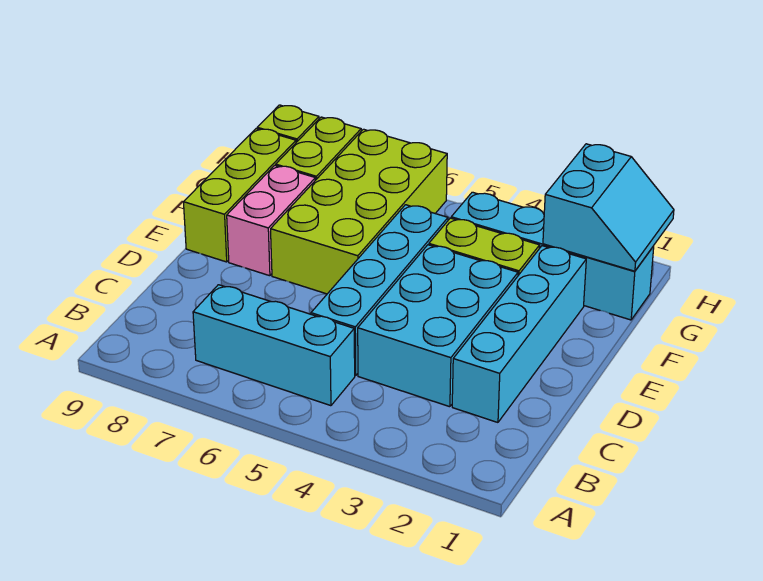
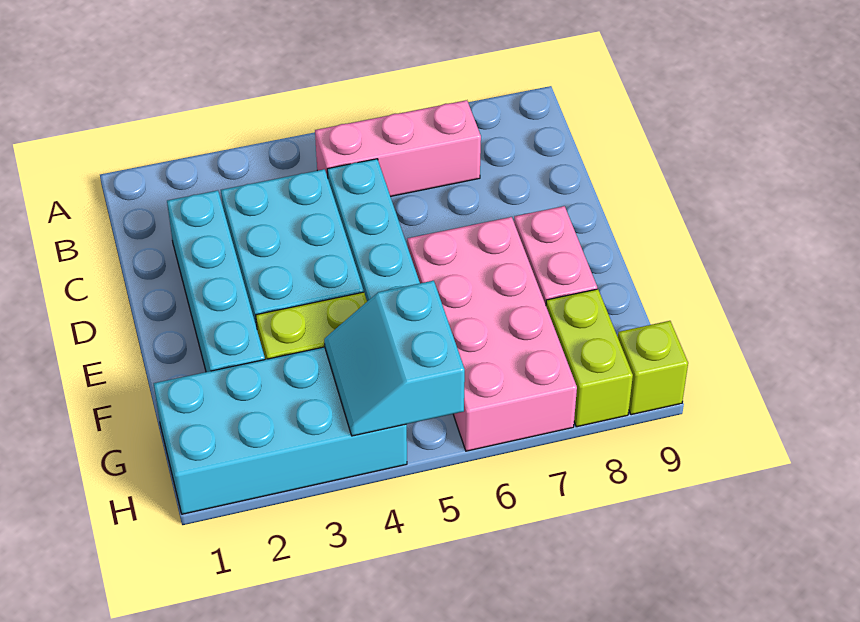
cyan 1x3 brick [193,285,355,406] -> pink 1x3 brick [315,100,481,196]
lime 2x4 brick [271,129,447,294] -> pink 2x4 brick [407,217,577,451]
lime 1x3 brick [184,129,296,262] -> none
cyan 1x4 brick [451,192,654,320] -> cyan 2x4 brick [154,347,407,514]
cyan 2x2 slope [543,144,674,271] -> cyan 2x2 slope moved to [324,281,465,436]

